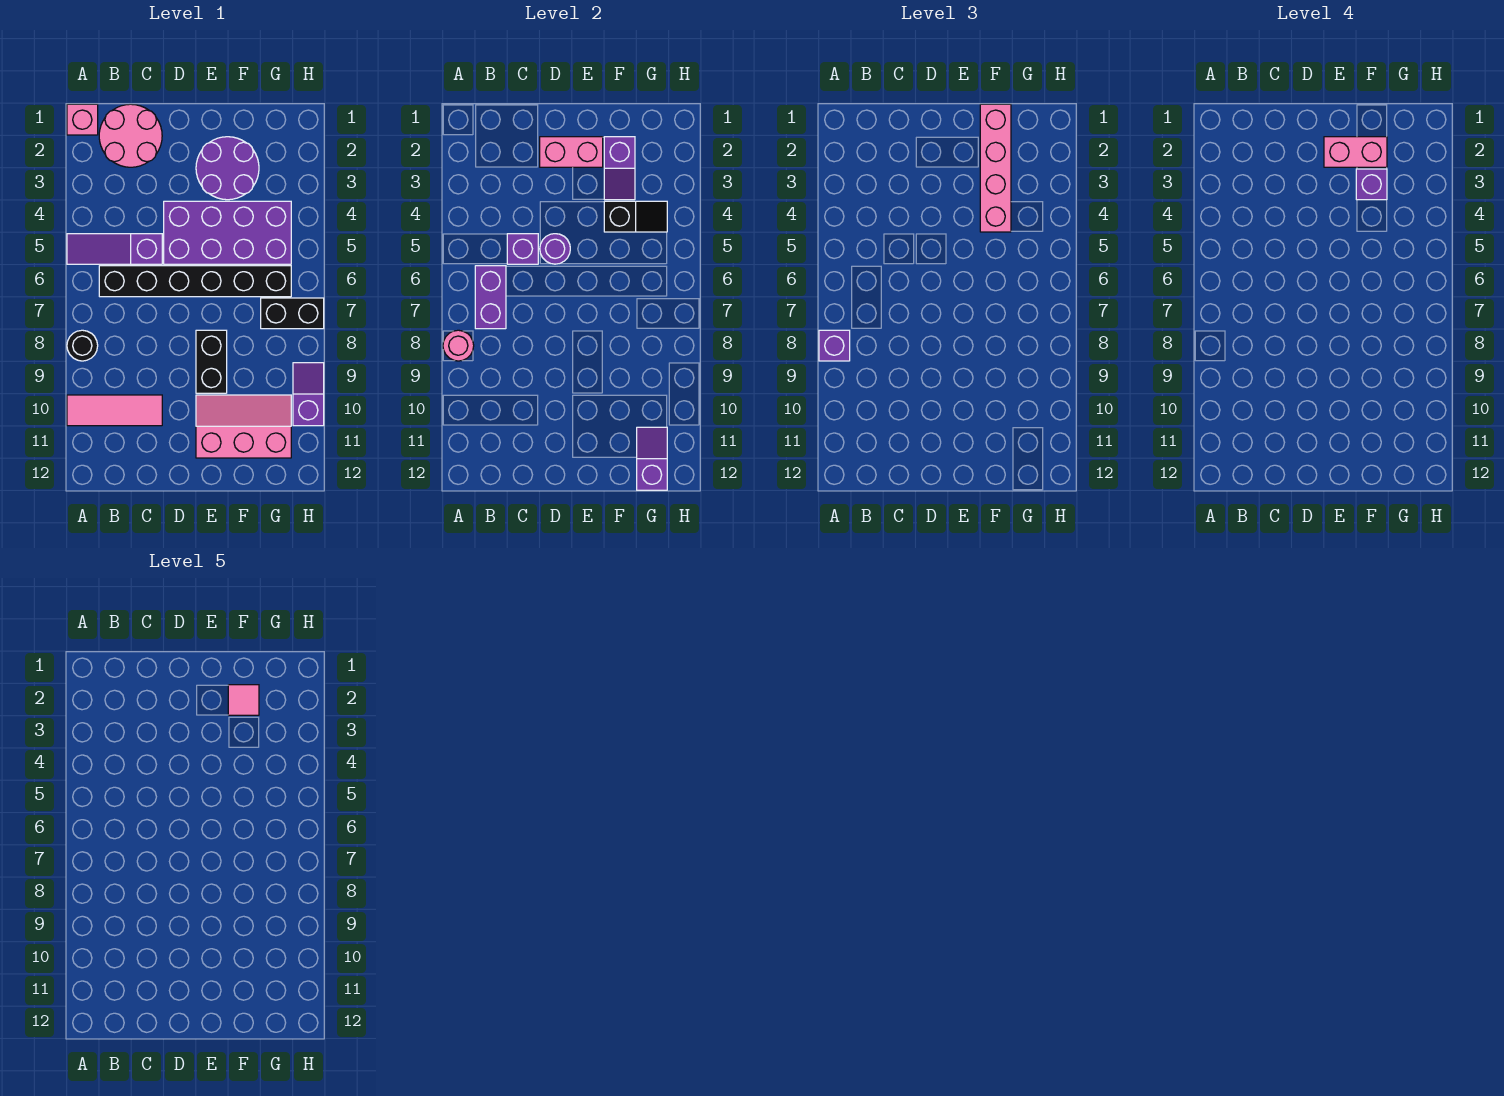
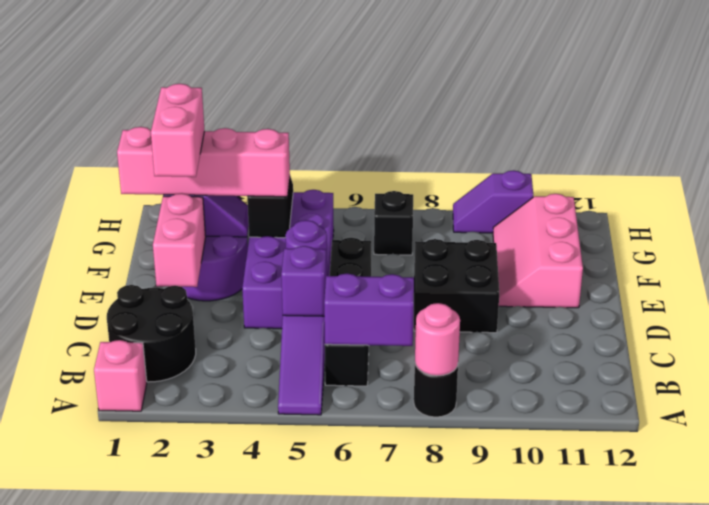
purple 1x1 brick [819,330,850,361] -> none
pink 1x3 tile [67,395,162,426] -> none
pink 2x2 round brick [99,104,162,167] -> black 2x2 round brick [107,285,196,382]
black 1x6 brick [99,266,291,297] -> black 1x4 brick [325,238,371,386]
black 1x2 brick [196,330,227,393] -> black 2x2 brick [414,239,499,333]
pink 1x1 tile [228,685,259,715] -> none
purple 1x1 brick [1356,169,1387,200] -> none
black 1x2 brick [261,298,324,329] -> black 1x1 brick [374,191,413,255]
purple 1x2 slope [637,427,667,490] -> none

